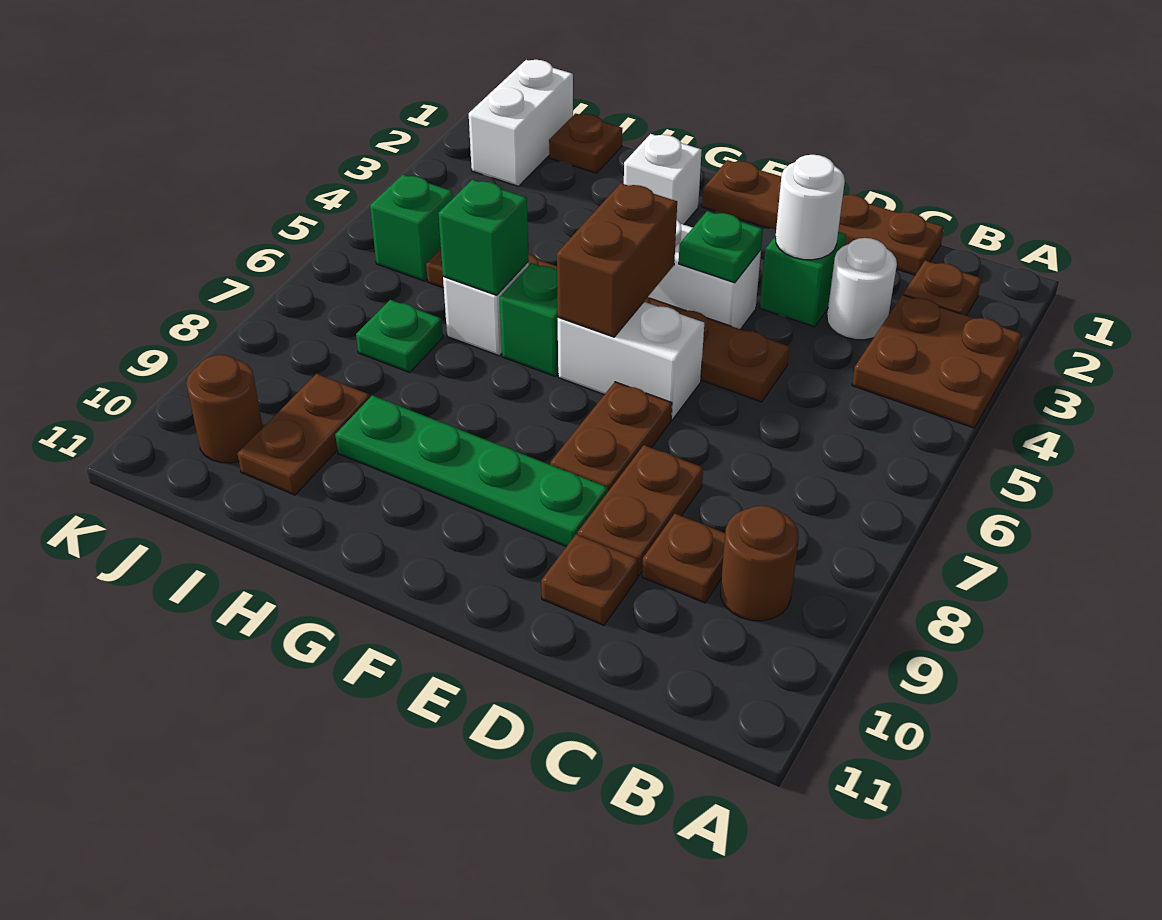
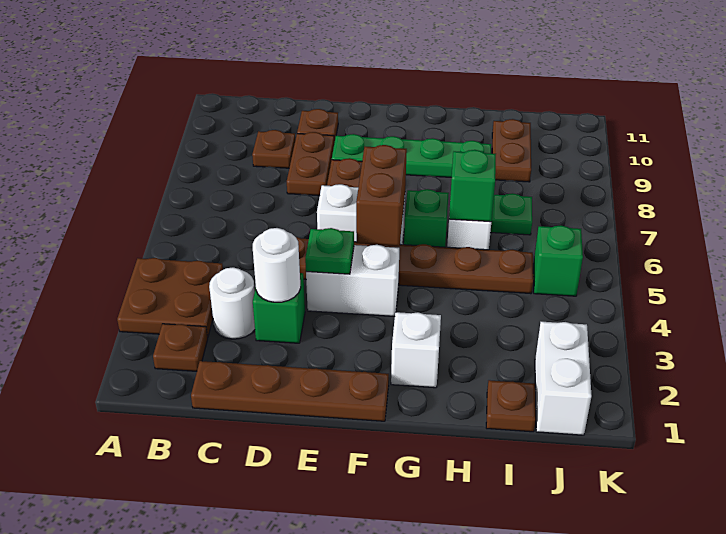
brown 1x1 round brick [721,506,799,621] -> none
brown 1x1 round brick [186,355,263,463] -> none

